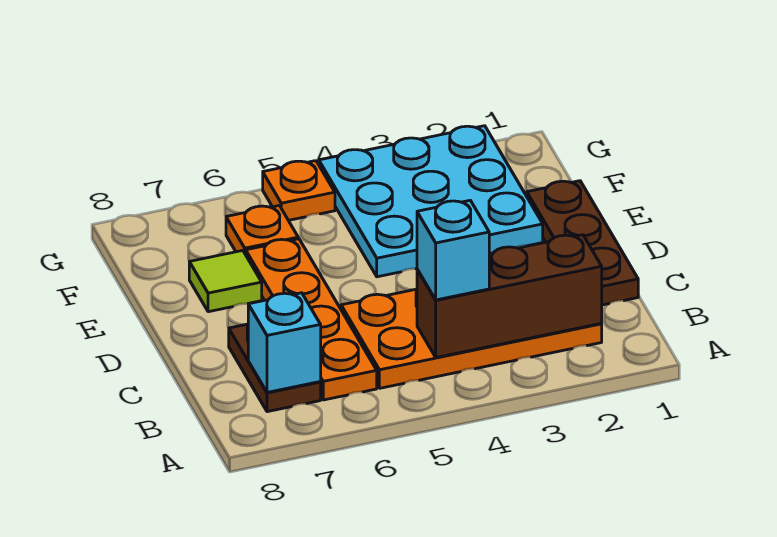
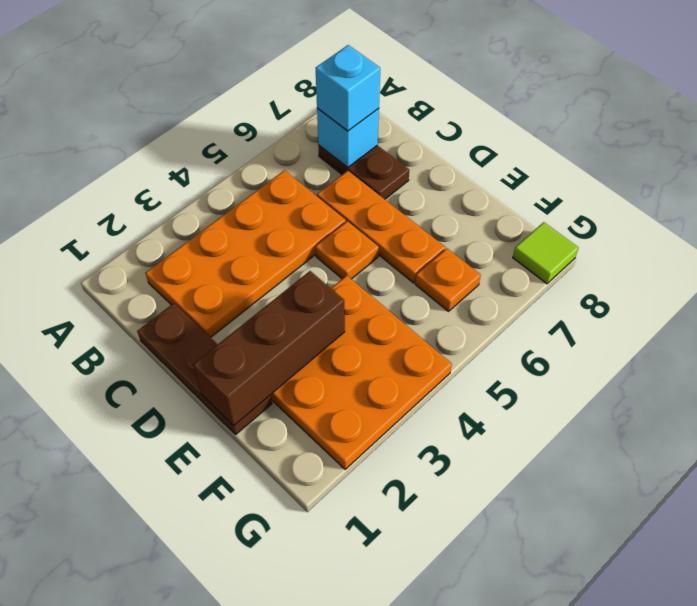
brown 1x3 brick [417,235,602,357] -> brown 1x3 brick moved to [193,271,345,426]
cyan 1x1 brick [417,200,489,300] -> cyan 1x1 brick moved to [316,45,380,131]
orange 1x4 plate [246,239,377,400] -> orange 1x3 plate [317,171,445,283]
cyan 3x3 plate [319,126,543,277] -> orange 3x3 plate [271,276,452,469]
lime 1x1 tile [189,251,262,312] -> lime 1x1 tile moved to [513,222,578,284]
orange 1x1 plate [263,161,335,220] -> orange 1x1 plate moved to [315,221,379,279]

